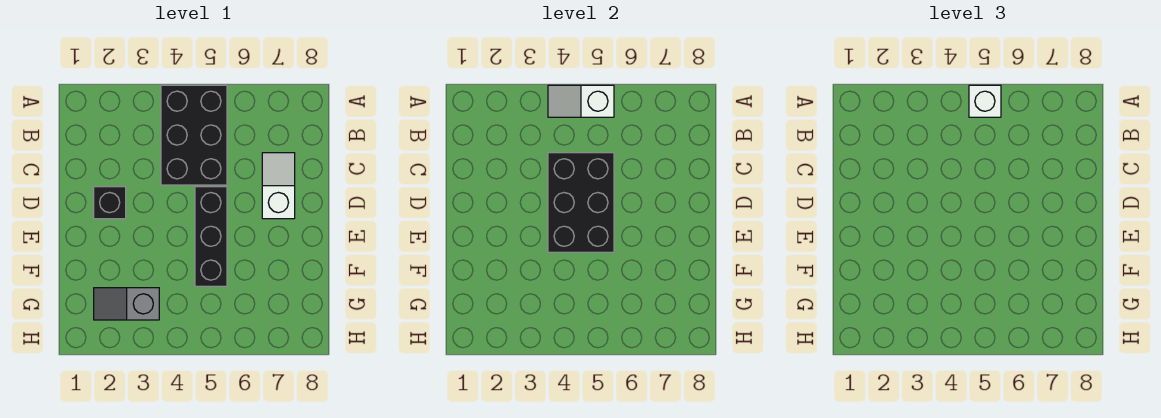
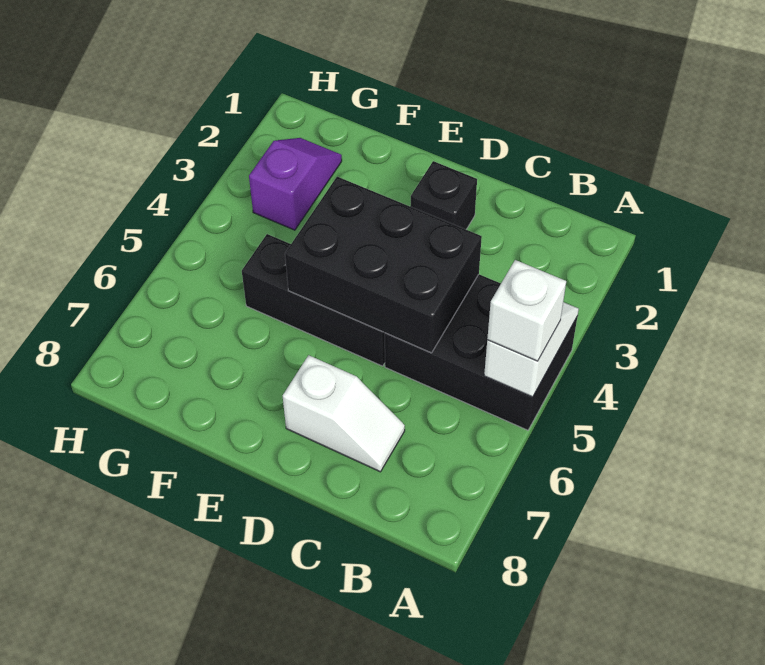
grey 1x2 slope [94,288,159,320] -> purple 1x2 slope [249,138,342,230]

